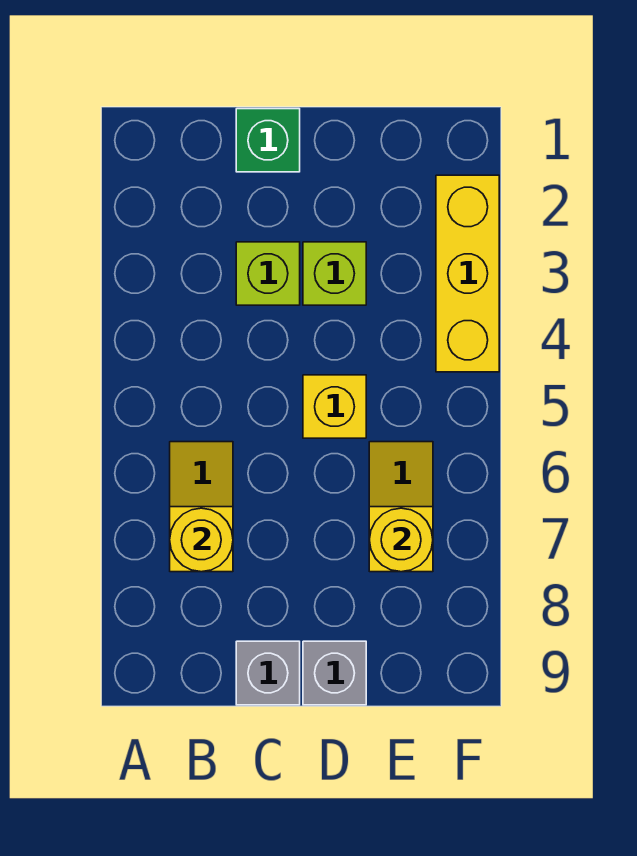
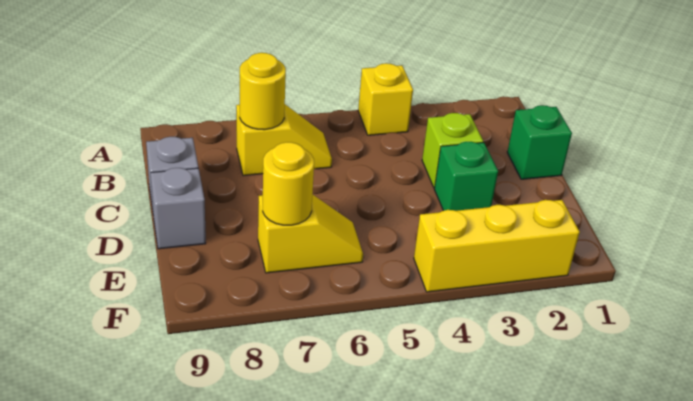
lime 1x1 brick [303,242,366,305] -> green 1x1 brick [434,142,498,211]
yellow 1x1 brick [303,375,366,438] -> yellow 1x1 brick moved to [358,63,413,135]

